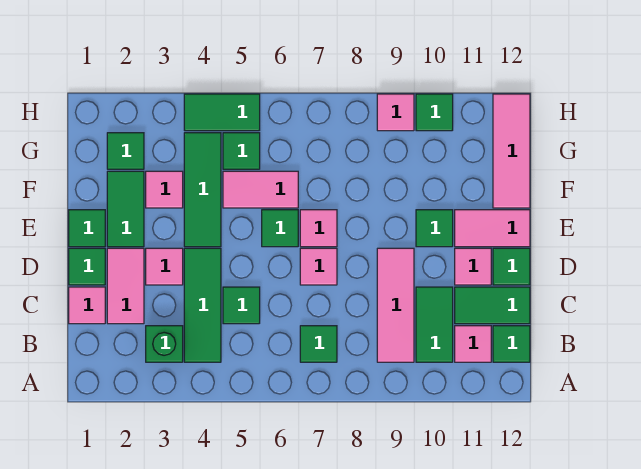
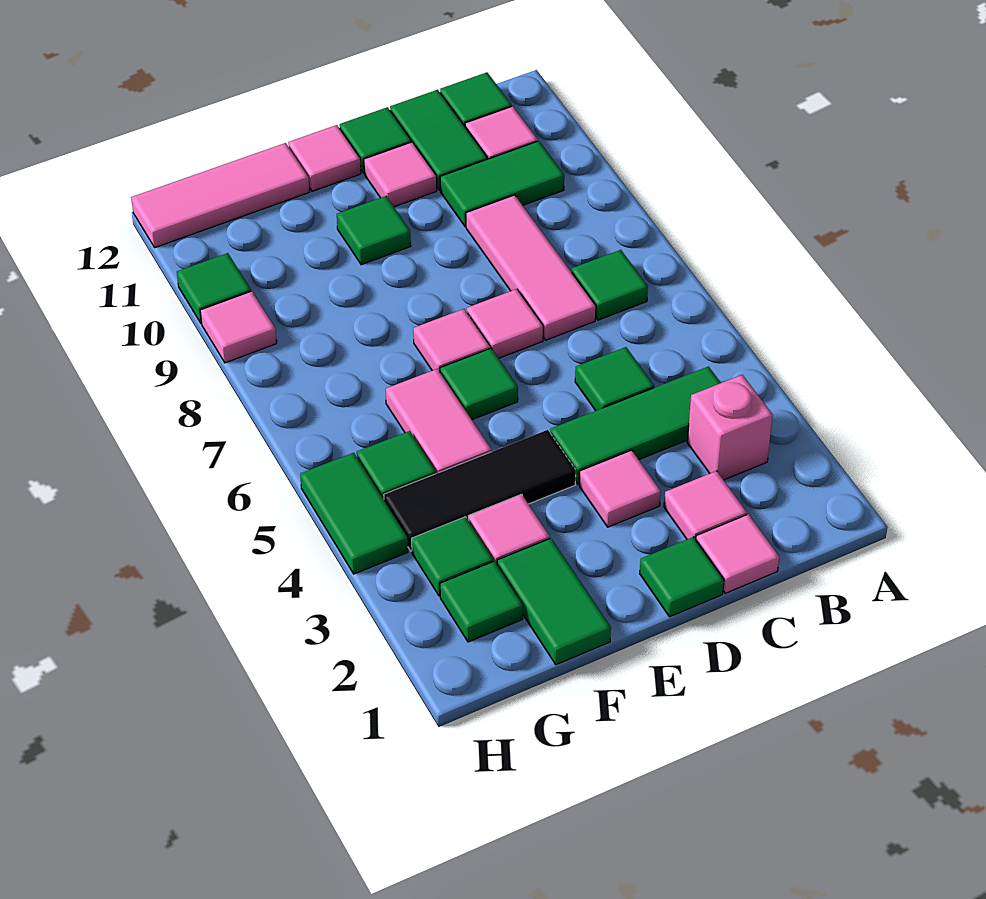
green 1x1 brick [146,326,183,362] -> pink 1x1 brick [687,375,773,480]
pink 1x3 tile [377,248,414,362] -> pink 1x3 tile turned to [466,195,596,340]
pink 1x2 tile [107,248,144,324] -> pink 1x1 tile [664,471,747,539]
green 1x1 tile [69,210,105,247] -> green 1x1 tile moved to [412,517,493,596]
green 1x2 tile [107,171,144,247] -> green 1x2 tile turned to [497,538,611,665]
green 1x3 tile [184,133,221,247] -> black 1x3 tile [384,430,576,551]
pink 1x2 tile [455,210,530,247] -> pink 1x1 tile [288,125,361,191]

